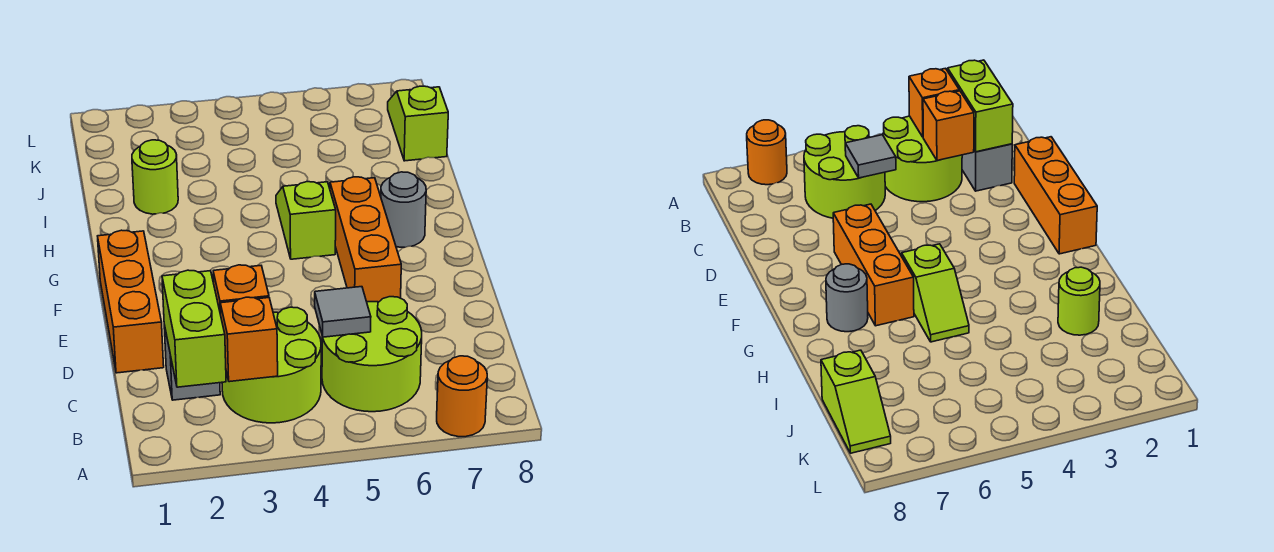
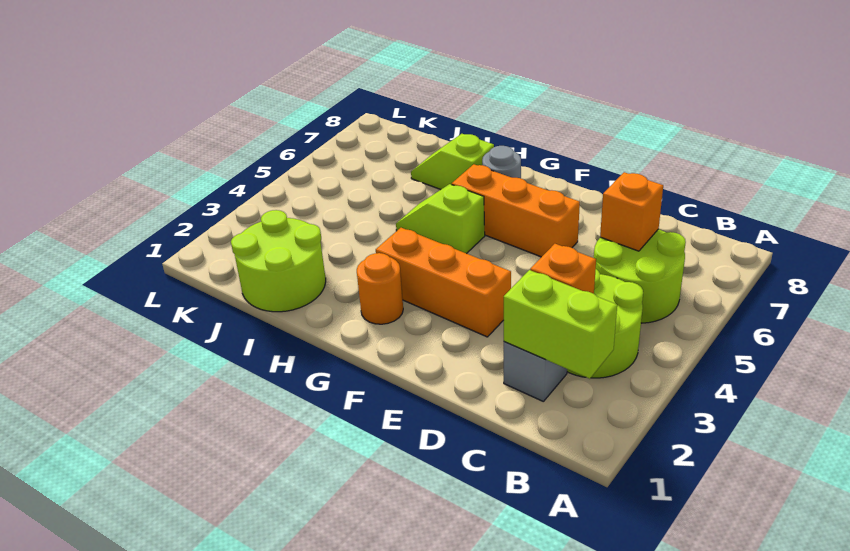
orange 1x1 round brick [437,356,487,437] -> orange 1x1 round brick moved to [357,253,403,324]
orange 1x1 brick [220,297,278,382] -> orange 1x1 brick moved to [600,172,663,251]
grey 1x1 tile [315,287,371,337] -> none
orange 1x3 brick [98,230,164,373] -> orange 1x3 brick moved to [376,228,511,337]
lime 1x1 round brick [132,140,178,214] -> lime 2x2 round brick [231,210,326,312]
lime 1x2 slope [388,86,448,161] -> lime 1x2 slope moved to [411,134,494,190]

